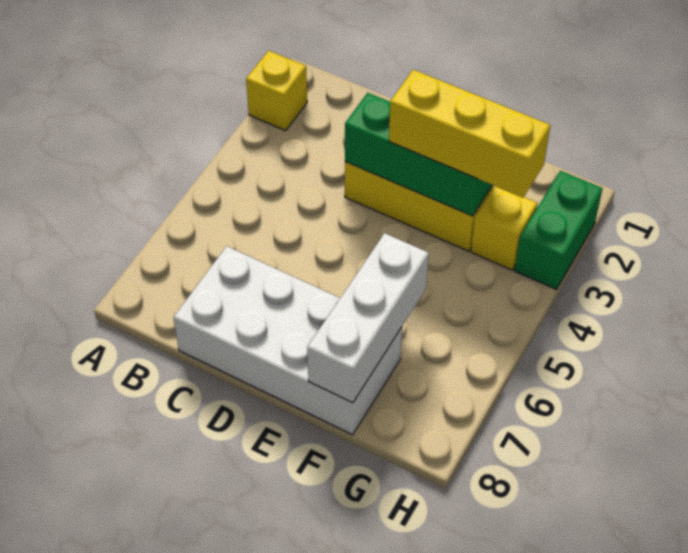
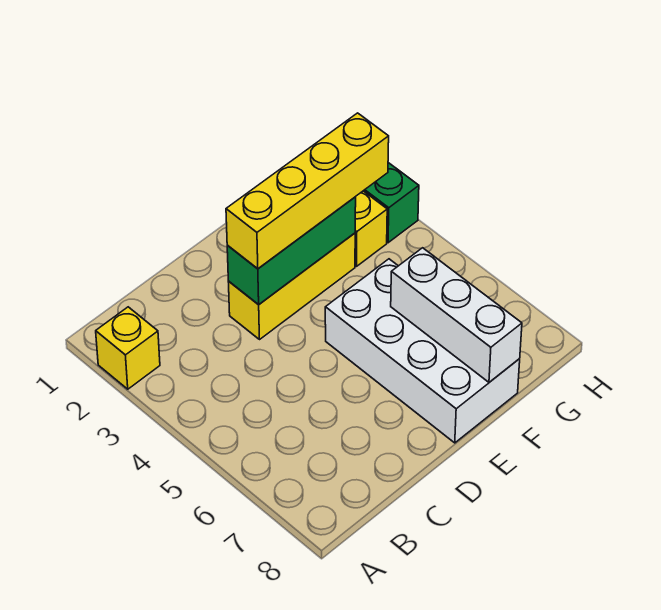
white 2x4 brick [173,246,402,435] -> white 2x4 brick turned to [325,259,520,443]
yellow 1x3 brick [389,70,550,198] -> yellow 1x4 brick [226,113,389,269]

